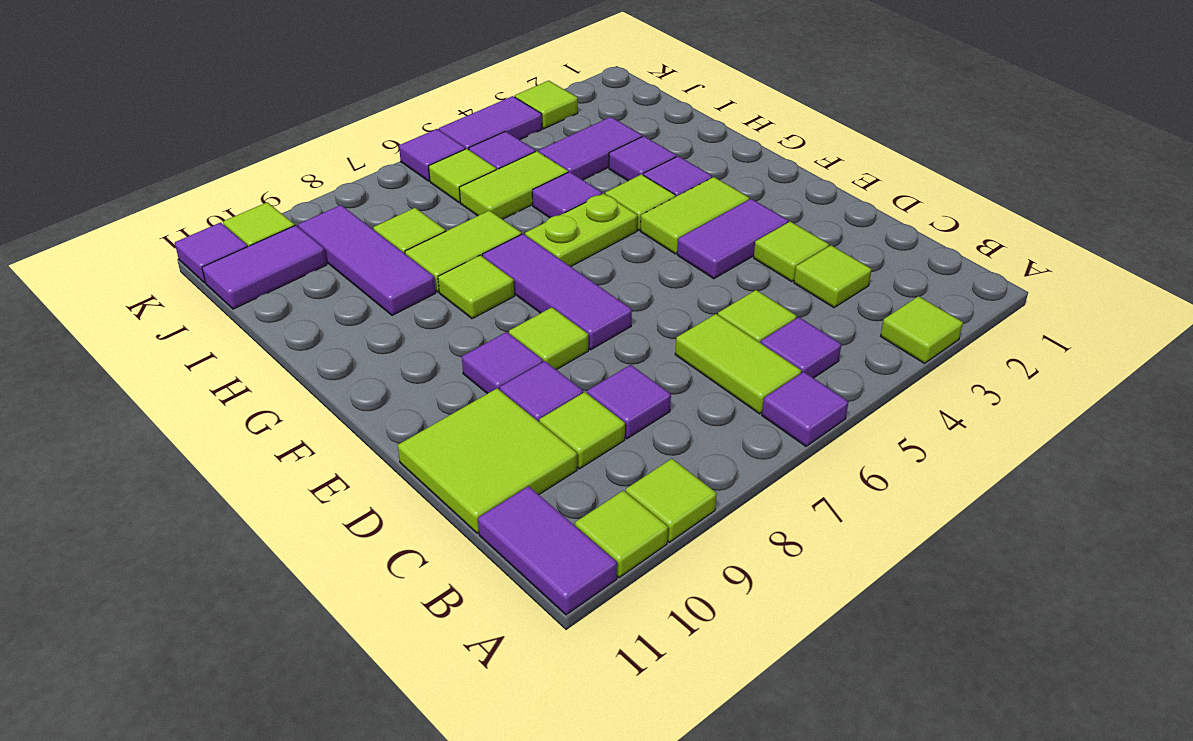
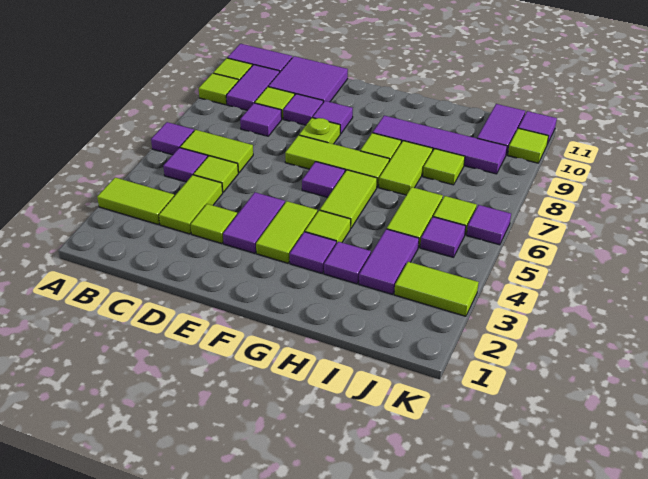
lime 1x1 tile [881,296,963,363] -> lime 1x2 tile [97,177,174,225]
lime 1x1 tile [794,245,872,308] -> lime 1x2 tile [159,175,223,234]
lime 2x2 tile [398,388,577,533] -> purple 2x2 tile [268,56,348,102]
purple 1x3 tile [482,234,632,350] -> lime 1x3 tile [285,135,390,187]
lime 1x1 tile [509,307,588,370] -> lime 1x1 plate [299,118,340,144]
lime 1x2 plate [525,193,637,267] -> lime 1x2 tile [320,170,377,228]
purple 1x1 tile [532,172,602,218] -> purple 1x1 tile moved to [302,162,345,197]
purple 1x3 tile [298,205,436,315] -> purple 1x4 tile [373,116,507,174]
lime 1x1 tile [515,81,578,129] -> lime 1x2 tile [394,262,479,316]
purple 1x2 tile [439,96,542,150] -> purple 1x2 tile moved to [226,65,280,110]

